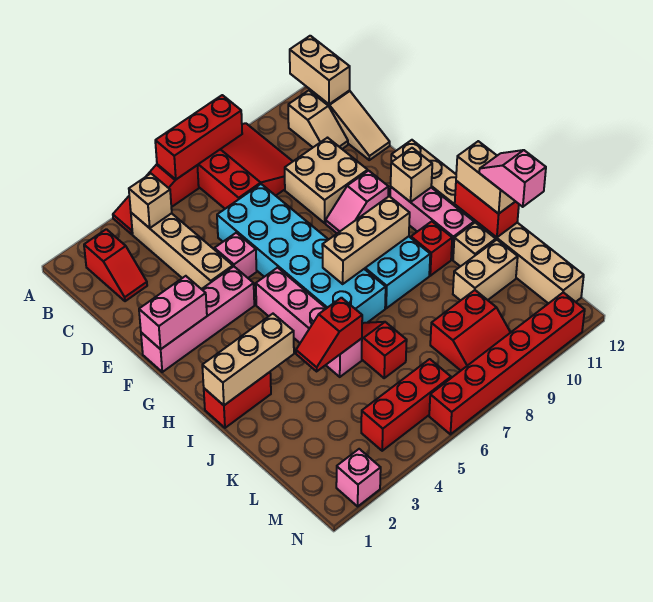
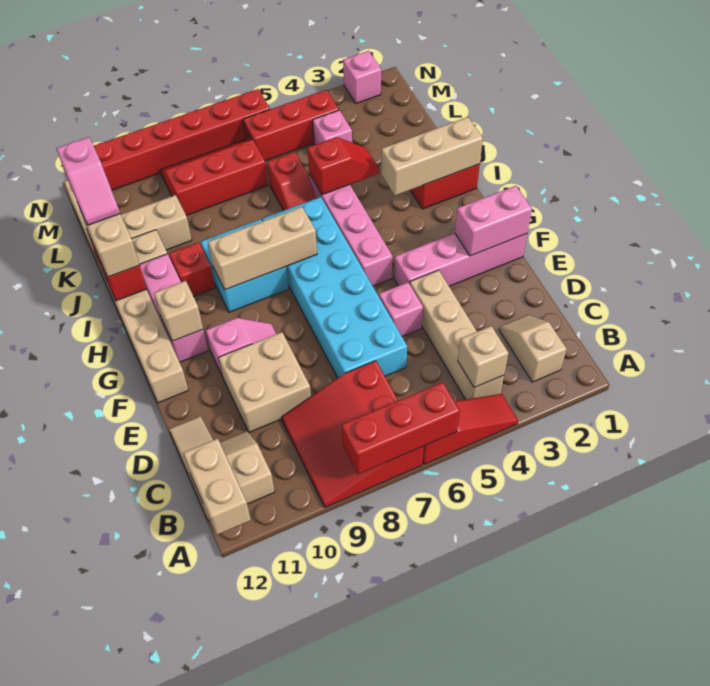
red 1x2 slope [84,229,147,301] -> tan 1x2 slope [499,315,567,382]
none -> pink 1x1 brick [313,110,352,145]
red 2x2 slope [430,290,511,370] -> red 2x3 slope [160,140,268,216]

